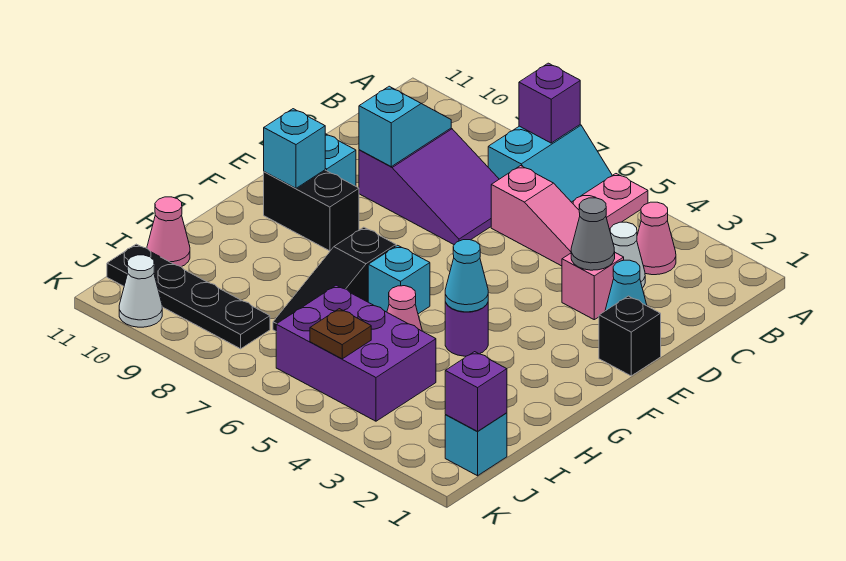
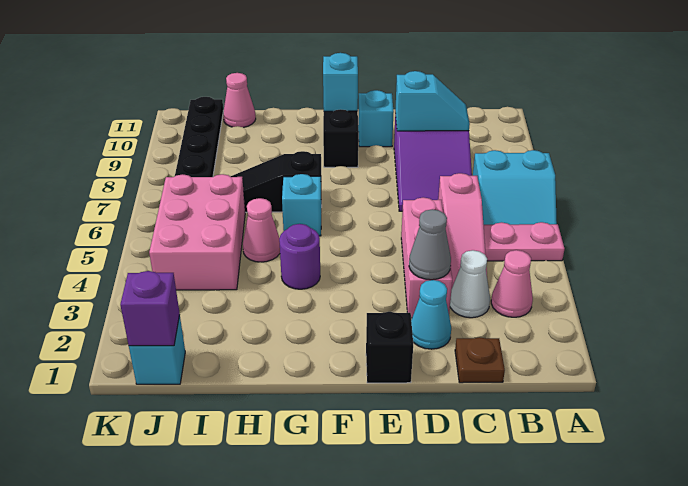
purple 1x1 brick [519,63,580,143] -> none
pink 1x1 brick [562,253,624,320] -> pink 1x3 brick [401,197,452,318]
cyan 1x1 cone [445,240,488,312] -> none
purple 2x3 brick [276,285,436,421] -> pink 2x3 brick [149,174,245,290]
brown 1x1 plate [310,309,371,359] -> brown 1x1 plate moved to [455,337,505,383]
white 1x1 cone [119,255,162,327] -> none

